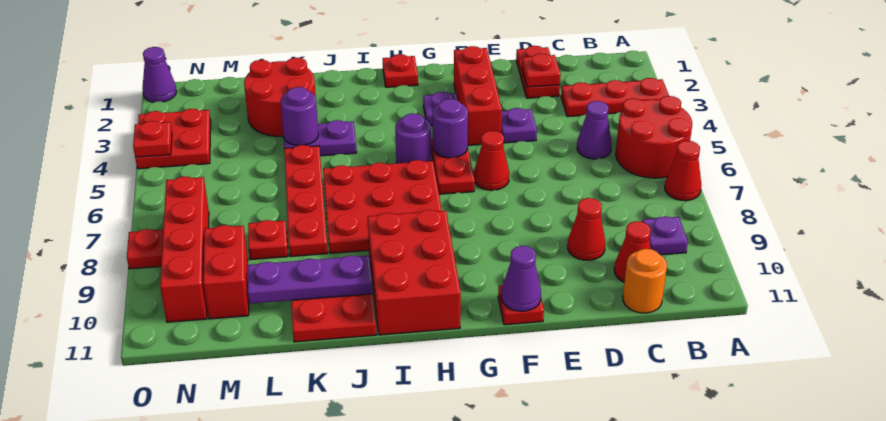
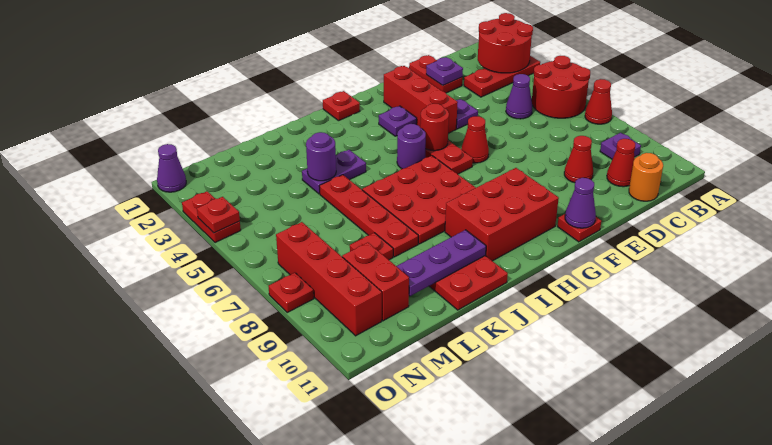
red 1x1 plate [522,53,561,87] -> purple 1x1 plate [426,57,463,85]
purple 1x1 round brick [433,99,468,158] -> red 1x1 round brick [420,103,449,151]
red 2x3 brick [368,210,461,335] -> red 2x3 brick turned to [445,168,559,261]
red 2x2 round brick [244,58,316,136] -> red 2x2 round brick moved to [478,13,533,73]
red 2x2 plate [135,109,211,169] -> red 1x2 plate [182,191,241,243]

